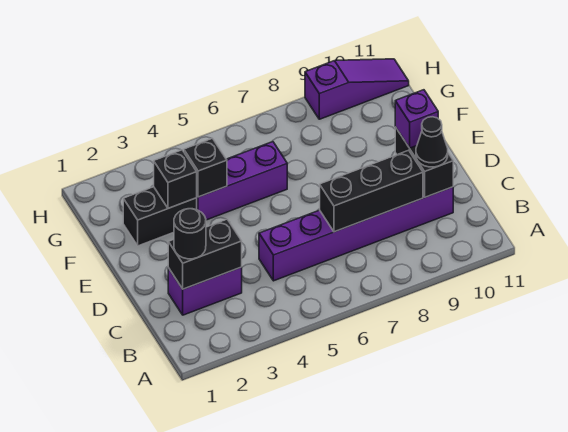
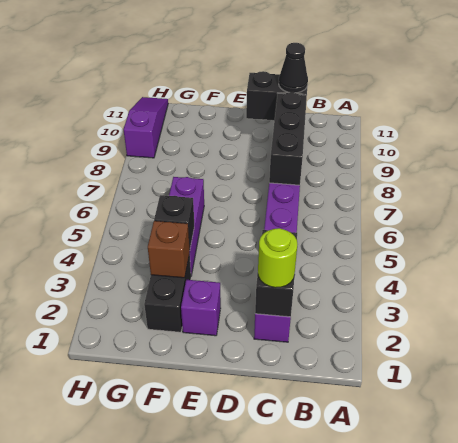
black 1x1 round brick [174,209,206,259] -> lime 1x1 round brick [258,228,297,288]
purple 1x1 brick [395,90,438,148] -> purple 1x1 brick moved to [181,280,221,336]
black 1x1 brick [154,150,197,208] -> brown 1x1 brick [148,221,190,278]

